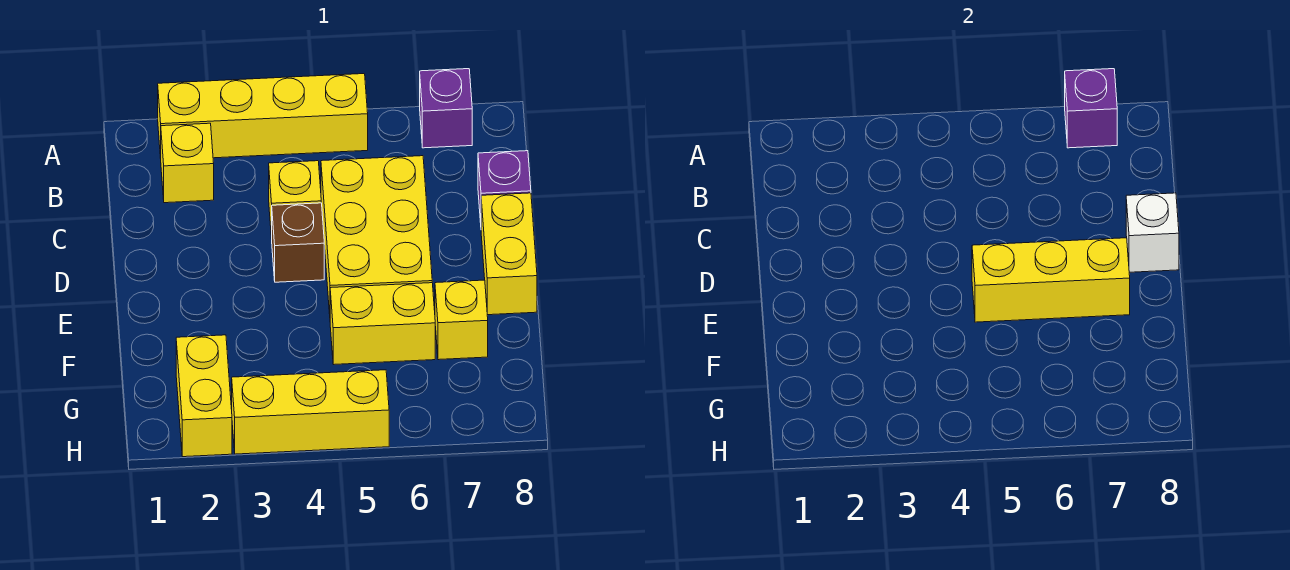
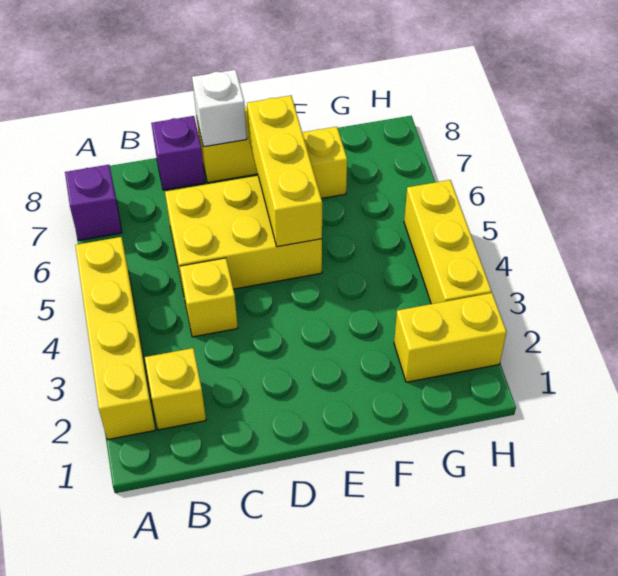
purple 1x1 brick [1065,69,1117,148] -> none
brown 1x1 brick [272,203,324,282] -> none
yellow 1x2 brick [330,283,435,365] -> none

